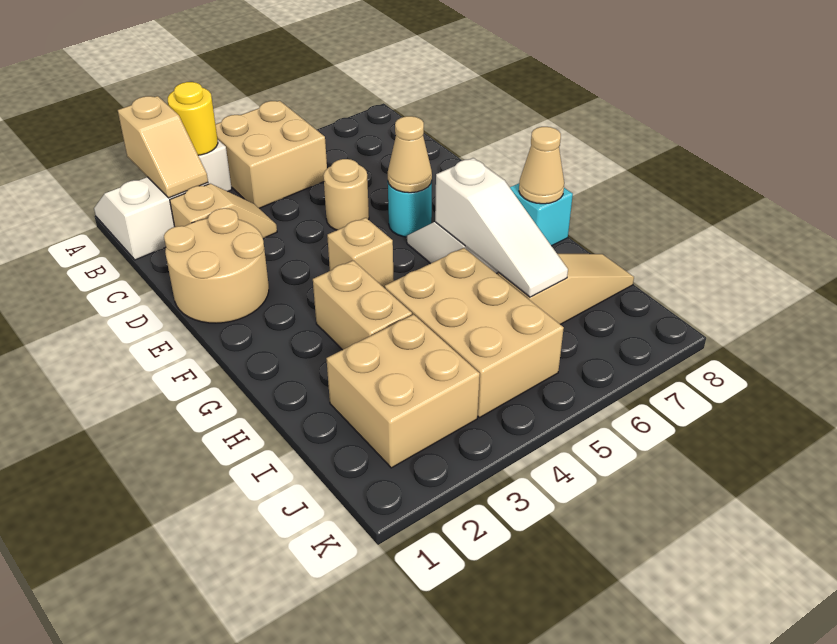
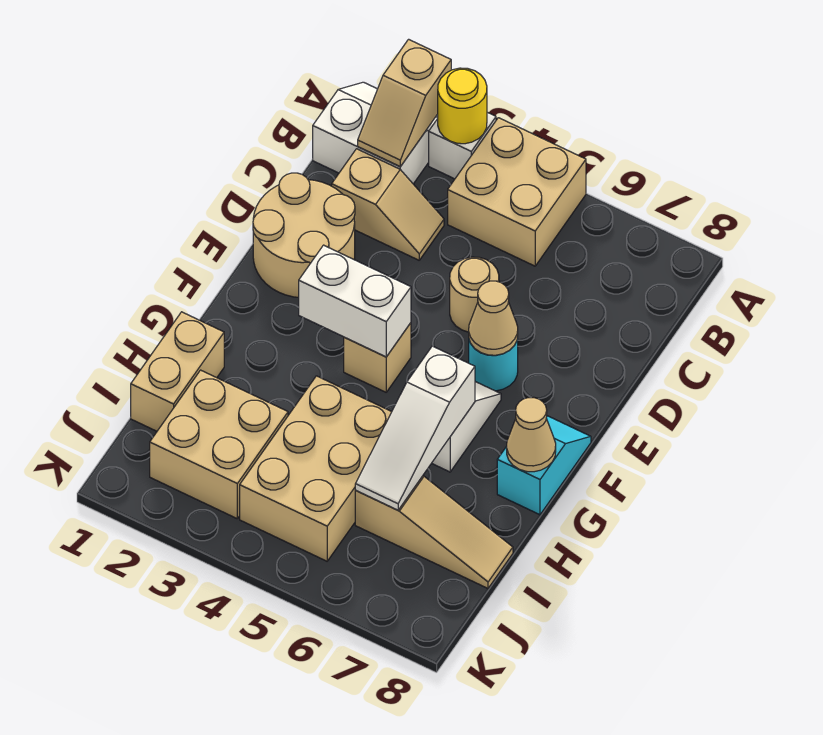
none -> white 1x2 brick [299,245,411,357]
tan 1x2 brick [313,261,412,350] -> tan 1x2 brick moved to [131,312,224,431]

